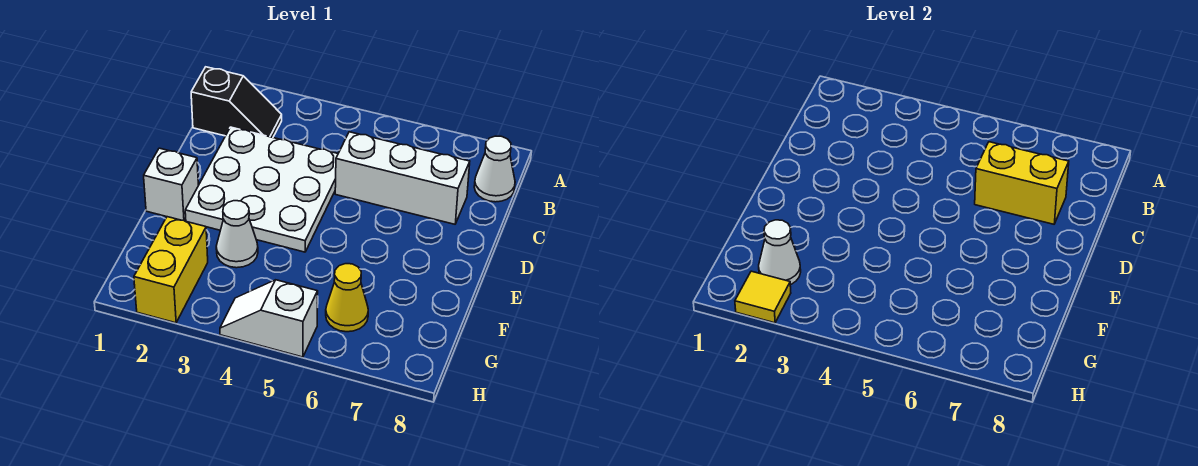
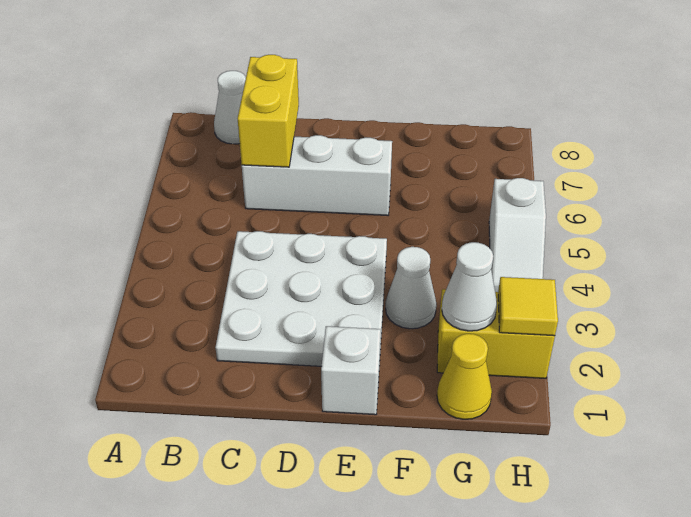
black 1x2 slope [191,67,282,137] -> none
white 1x3 brick [335,132,470,224] -> white 1x3 brick turned to [242,135,392,215]
yellow 1x1 cone [326,264,368,332] -> yellow 1x1 cone moved to [437,334,492,419]

